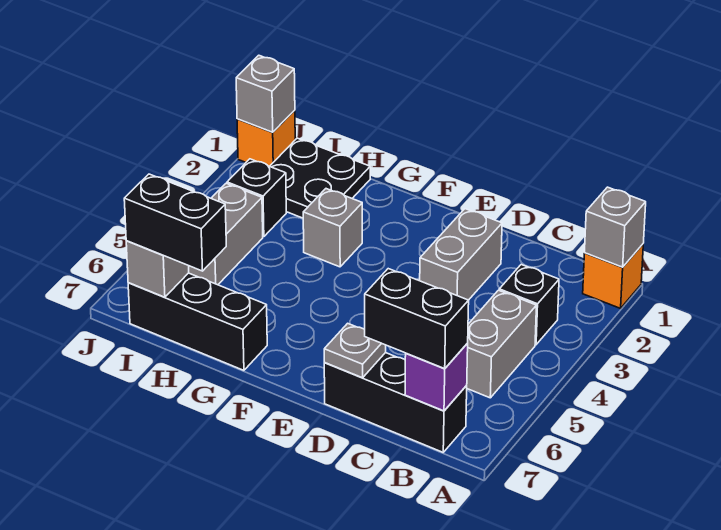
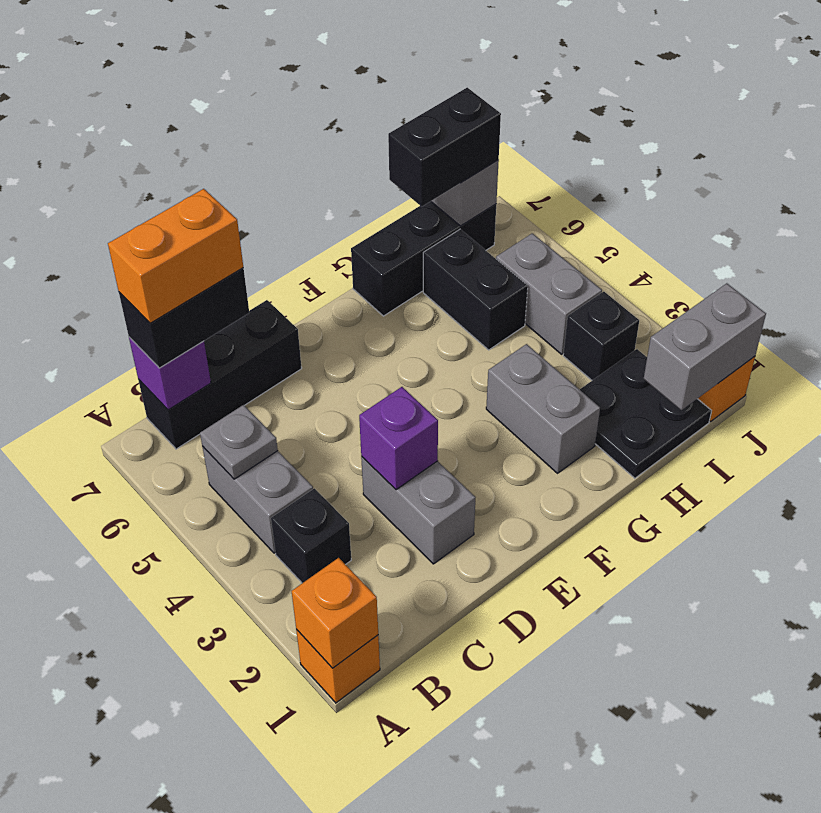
grey 1x1 brick [584,187,646,267] -> orange 1x1 brick [292,558,378,668]
none -> orange 1x2 brick [108,189,243,323]
none -> purple 1x1 brick [359,387,438,490]
grey 1x1 plate [324,323,386,378] -> grey 1x1 plate moved to [200,405,278,479]
grey 1x1 brick [303,189,362,267] -> grey 1x2 brick [486,344,600,473]
none -> black 1x2 brick [423,229,528,350]
grey 1x1 brick [236,55,295,132] -> grey 1x2 brick [644,283,766,410]

